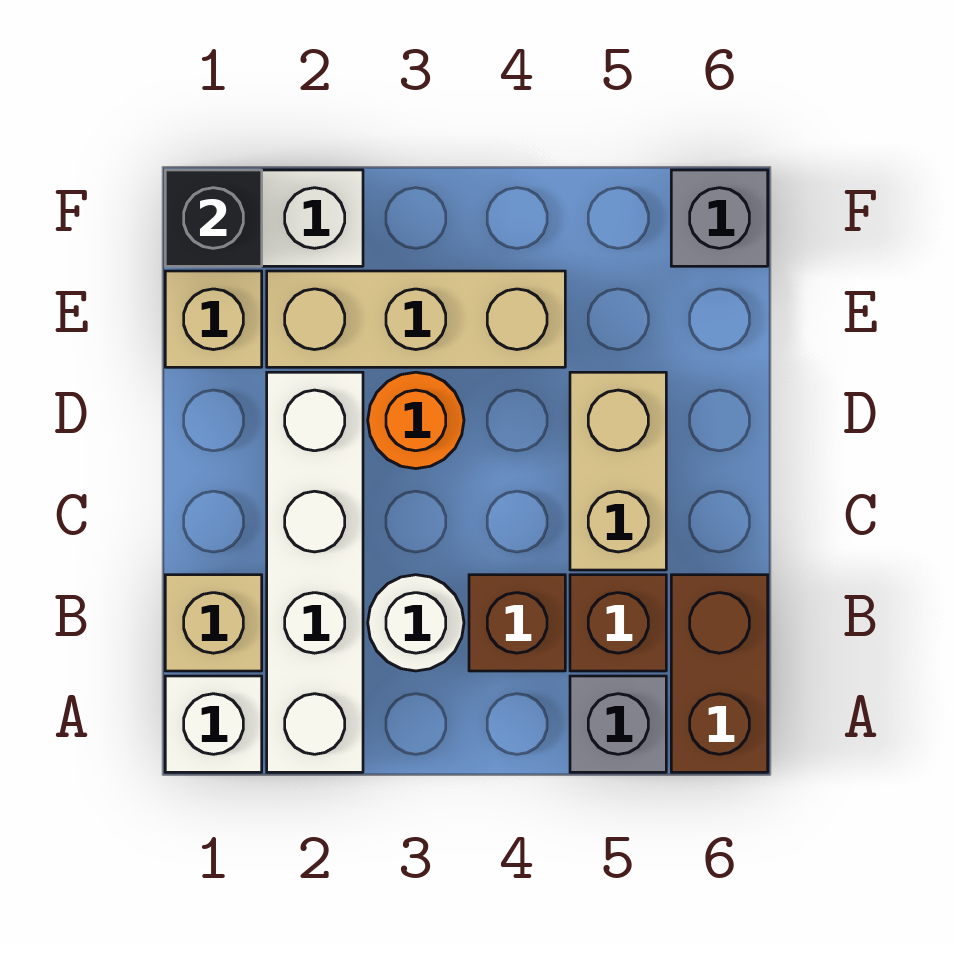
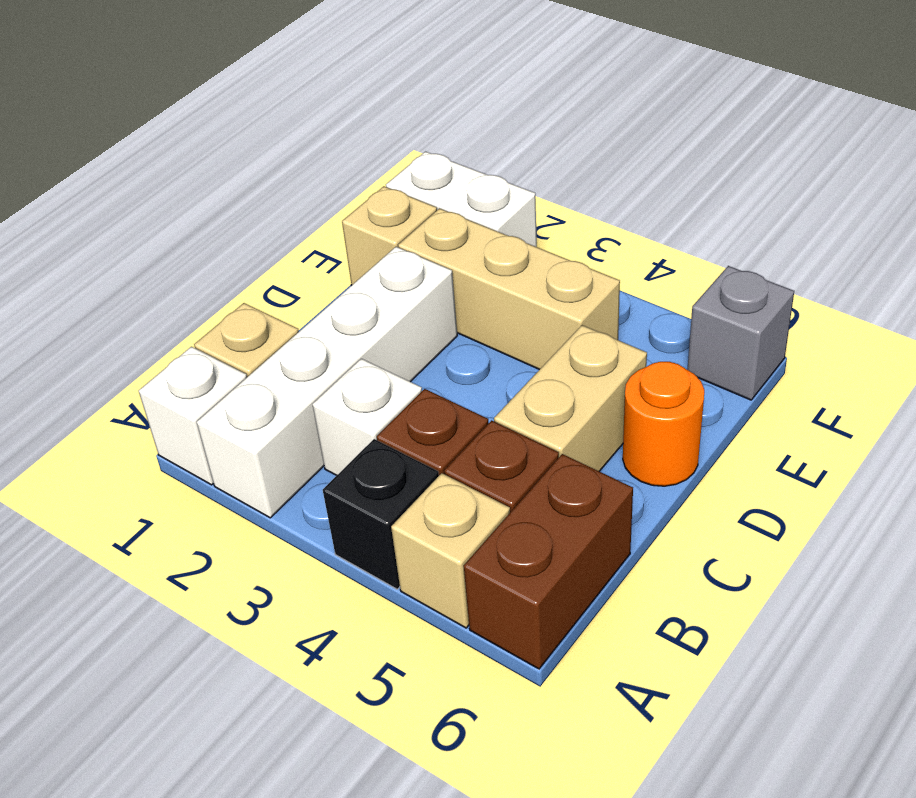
grey 1x1 brick [570,676,666,772] -> tan 1x1 brick [391,473,510,628]
white 1x1 round brick [368,575,464,671] -> white 1x1 brick [313,359,422,475]
orange 1x1 round brick [368,372,464,469] -> orange 1x1 round brick moved to [623,362,704,486]
black 1x1 brick [165,170,262,266] -> black 1x1 brick moved to [323,439,439,589]

